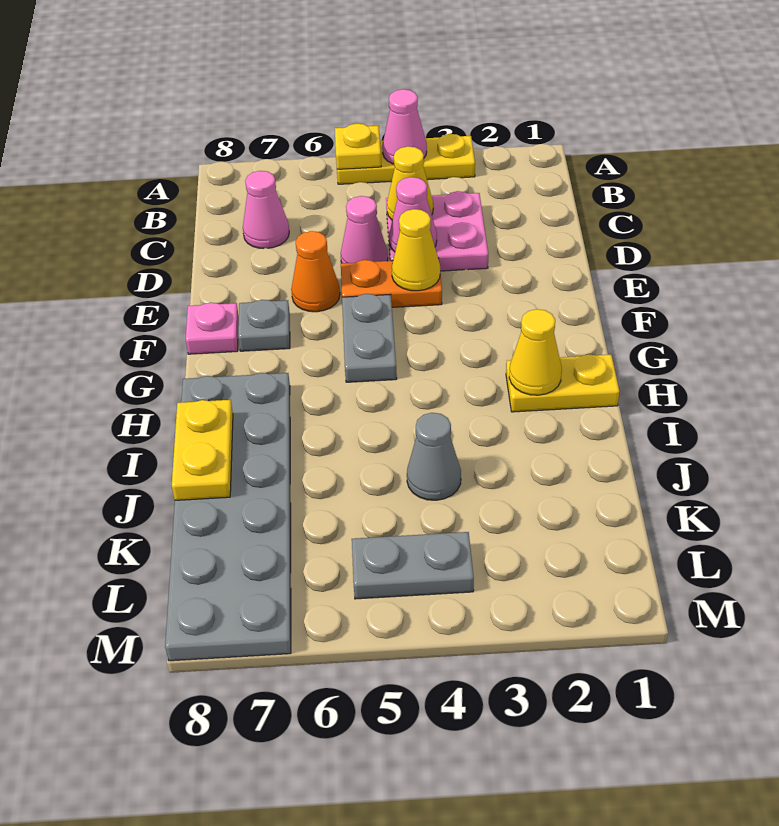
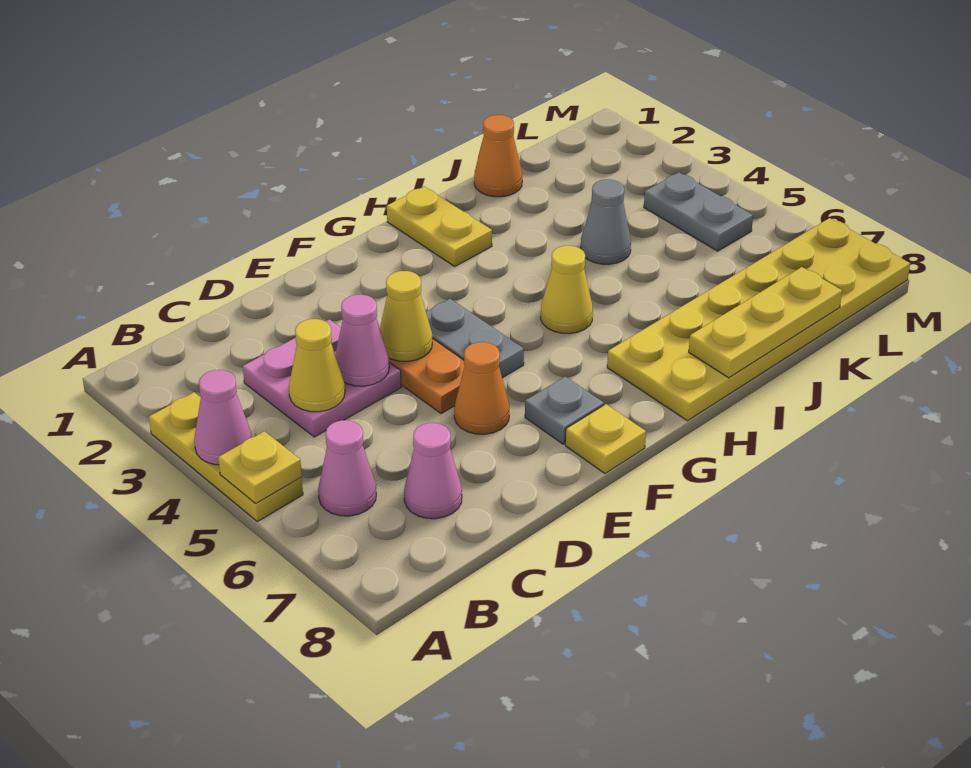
pink 1x1 cone [341,196,388,263] -> pink 1x1 cone moved to [318,420,376,516]
grey 1x2 plate [342,294,397,382] -> grey 1x2 plate turned to [426,299,524,378]
pink 1x1 plate [186,303,239,354] -> yellow 1x1 plate [565,404,646,473]
yellow 1x1 cone [509,309,562,395] -> yellow 1x1 cone moved to [541,246,593,334]
grey 2x6 plate [165,373,291,661] -> yellow 2x6 plate [607,218,910,421]
yellow 1x2 plate [172,400,233,500] -> yellow 1x3 plate [689,267,842,378]
none -> orange 1x1 cone [474,115,522,197]

